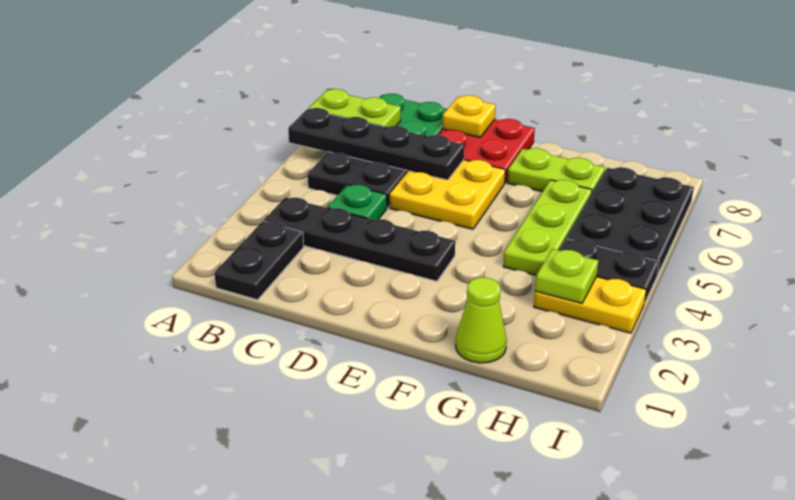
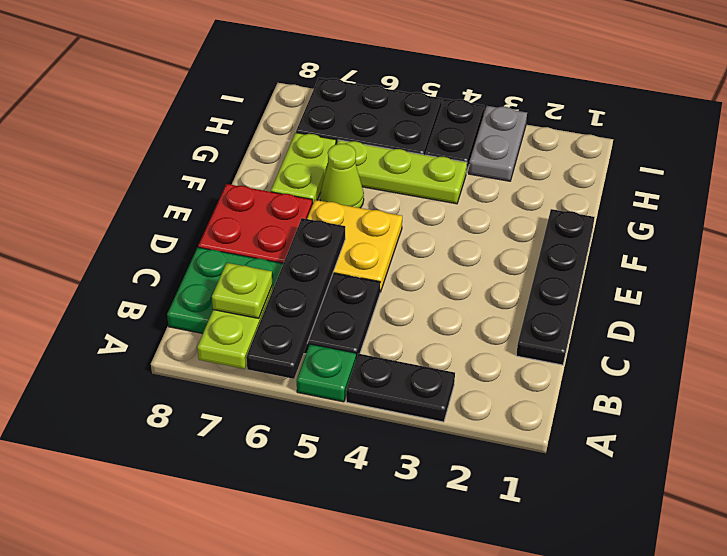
black 1x2 plate [214,221,304,300] -> black 1x2 plate moved to [346,354,455,422]
black 1x4 plate [264,197,455,281] -> black 1x4 plate moved to [516,209,595,365]
green 1x1 plate [328,185,387,220] -> green 1x1 plate moved to [297,344,356,402]
yellow 1x1 plate [443,95,496,137] -> none
lime 1x1 cone [456,277,507,363] -> lime 1x1 cone moved to [320,144,364,208]
yellow 1x2 plate [534,277,646,333] -> grey 1x2 plate [469,106,527,181]
lime 1x1 plate [535,249,598,303] -> lime 1x1 plate moved to [212,263,272,318]

